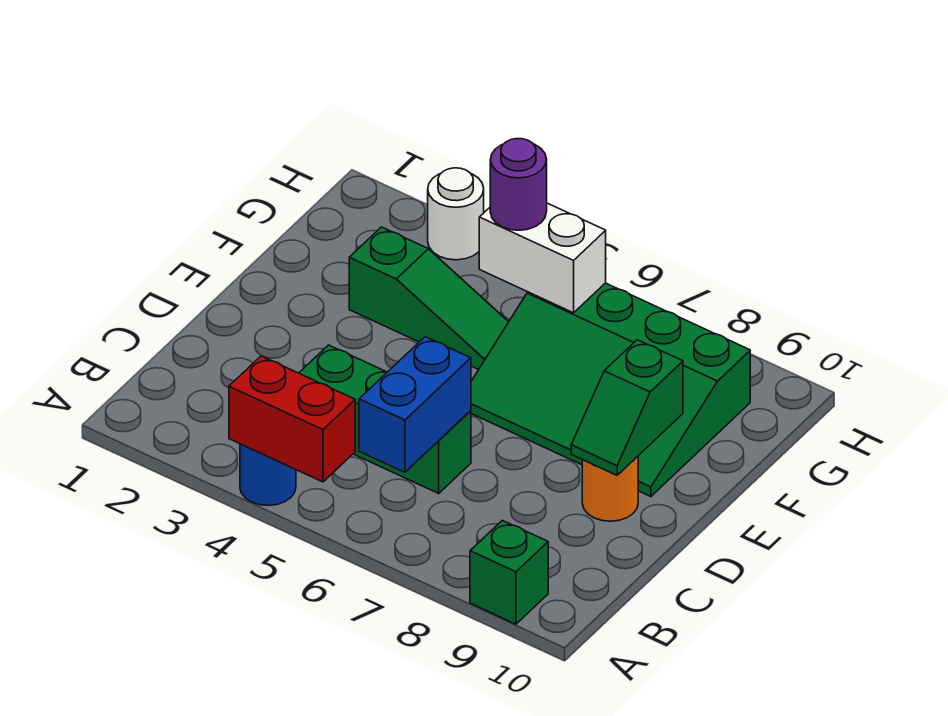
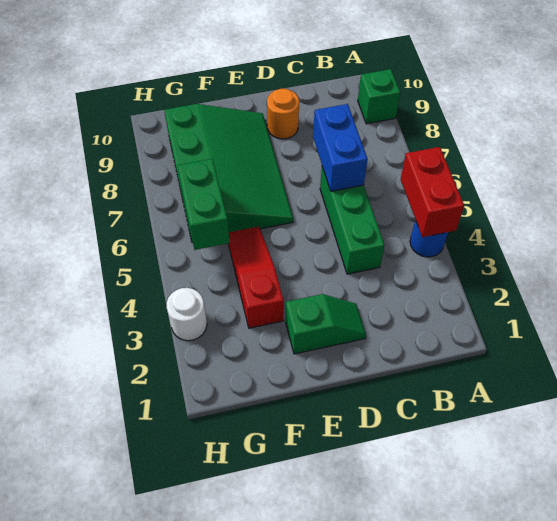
blue 1x2 brick [359,337,471,472] -> blue 1x2 brick turned to [313,104,368,191]
green 1x2 slope [571,340,683,475] -> green 1x2 slope moved to [286,294,366,354]
green 1x3 slope [349,227,508,370] -> red 1x3 slope [228,227,284,328]
white 1x2 brick [479,203,606,313] -> green 1x2 brick [177,159,230,250]
purple 1x1 round brick [490,139,547,230] -> none

